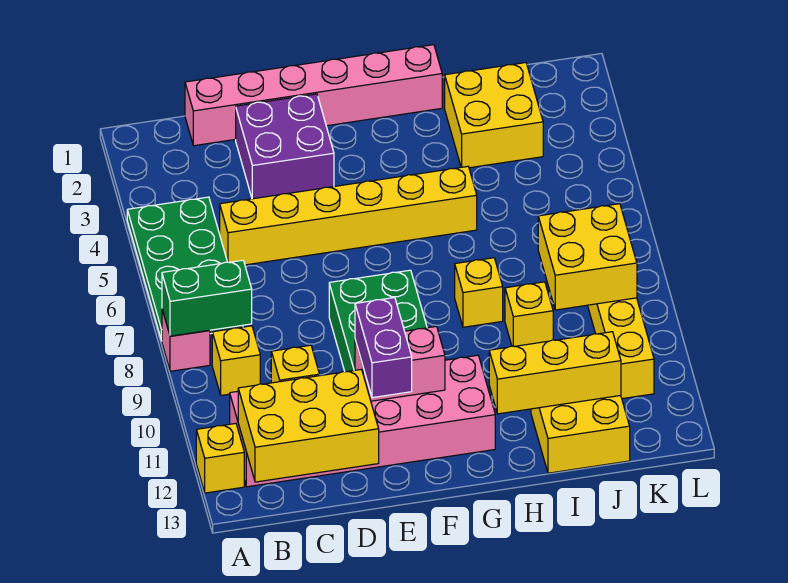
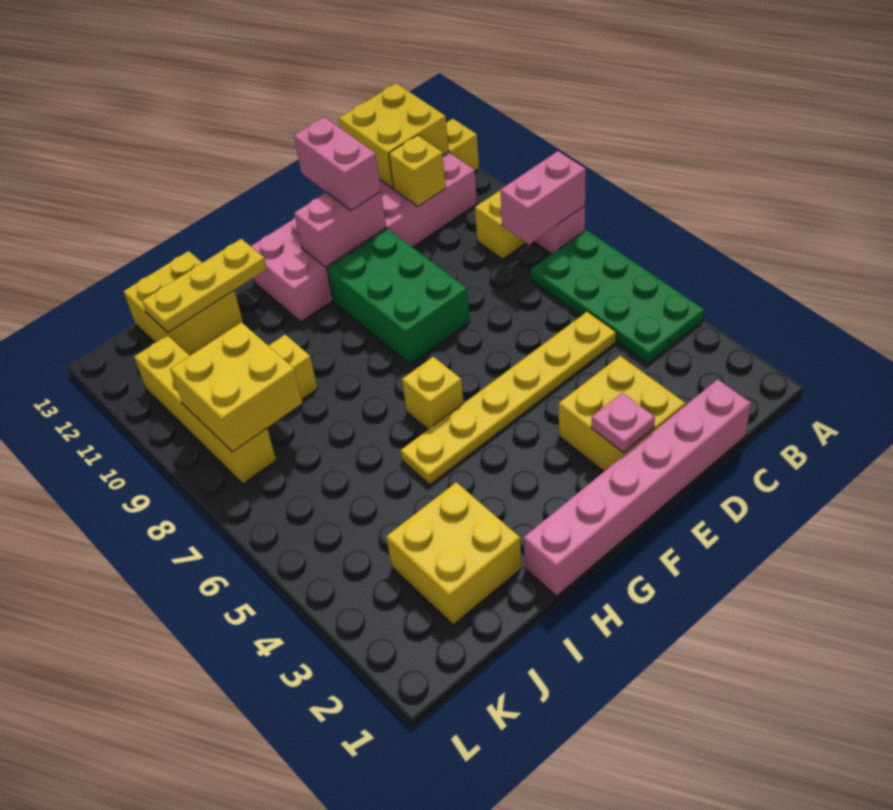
green 1x2 brick [162,260,252,336] -> pink 1x2 brick [500,151,586,244]
yellow 2x3 brick [238,369,379,482] -> yellow 2x2 brick [339,83,449,188]
yellow 1x6 brick [220,166,477,265] -> yellow 1x6 plate [401,311,616,485]
purple 2x2 brick [236,94,334,199] -> yellow 2x2 brick [559,356,685,471]
none -> pink 1x1 plate [591,393,655,453]
purple 1x2 brick [355,298,412,398] -> pink 1x2 brick [294,117,381,210]
yellow 1x1 brick [455,258,503,327] -> yellow 1x1 brick moved to [402,357,464,429]
yellow 1x3 brick [489,332,621,414] -> yellow 1x3 plate [142,239,267,332]

